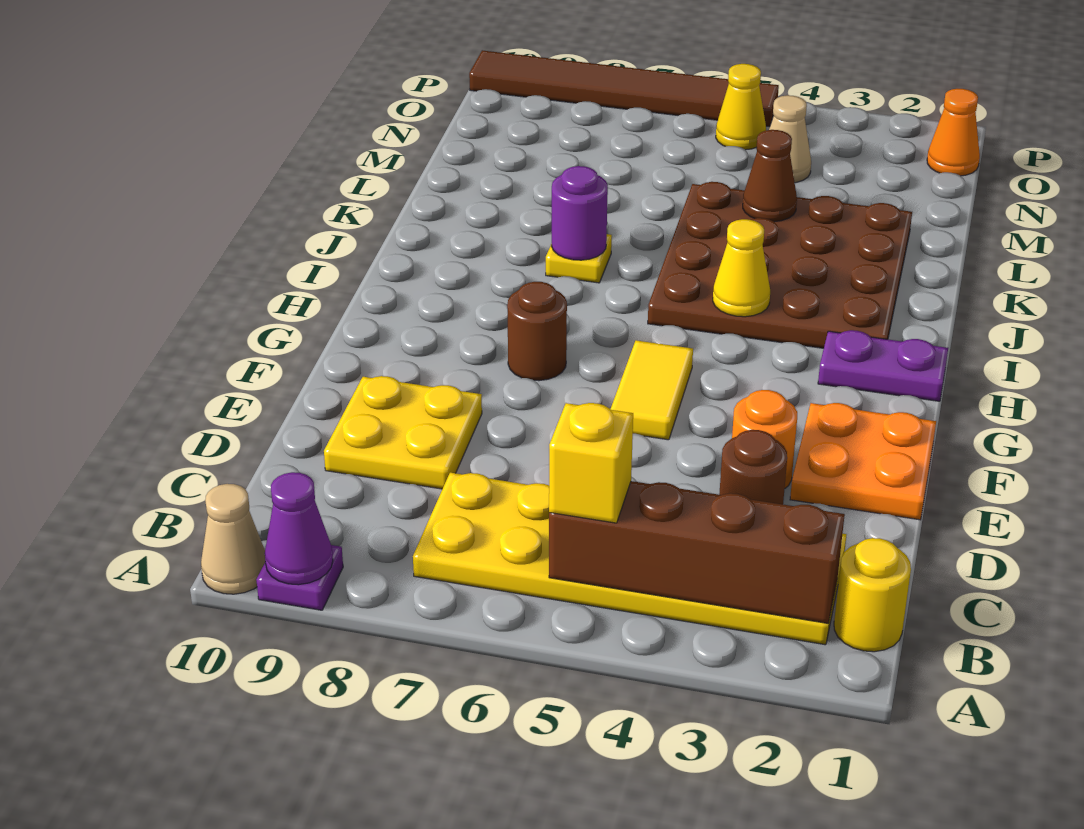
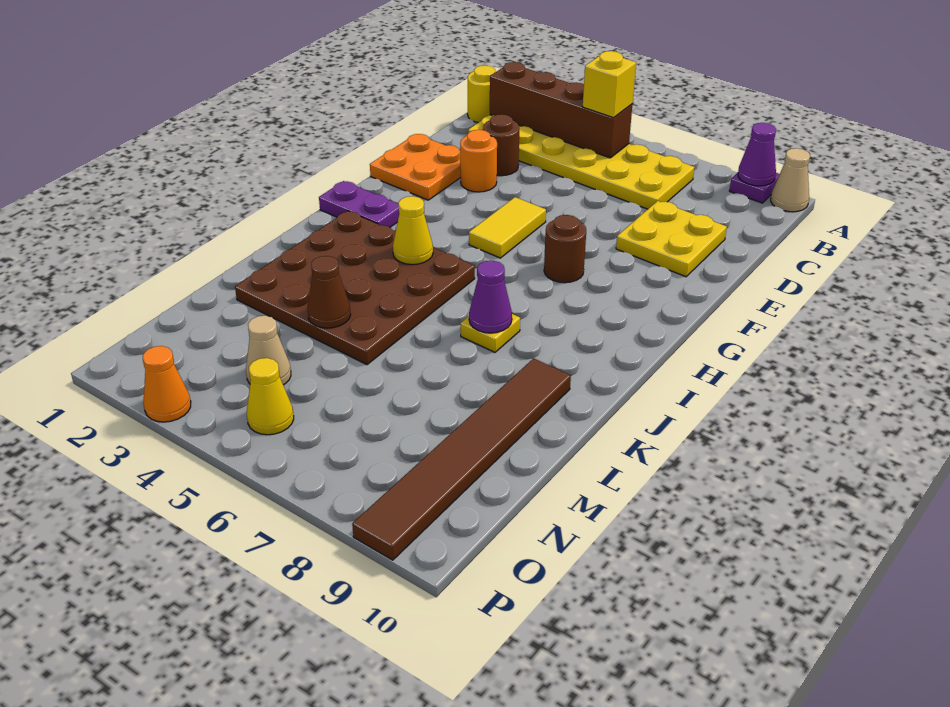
purple 1x1 round brick [552,166,608,260] -> purple 1x1 cone [469,261,512,333]
orange 1x1 cone [927,89,980,176] -> orange 1x1 cone moved to [143,346,191,422]
brown 1x6 tile [469,50,779,127] -> brown 1x6 tile turned to [352,358,571,560]

